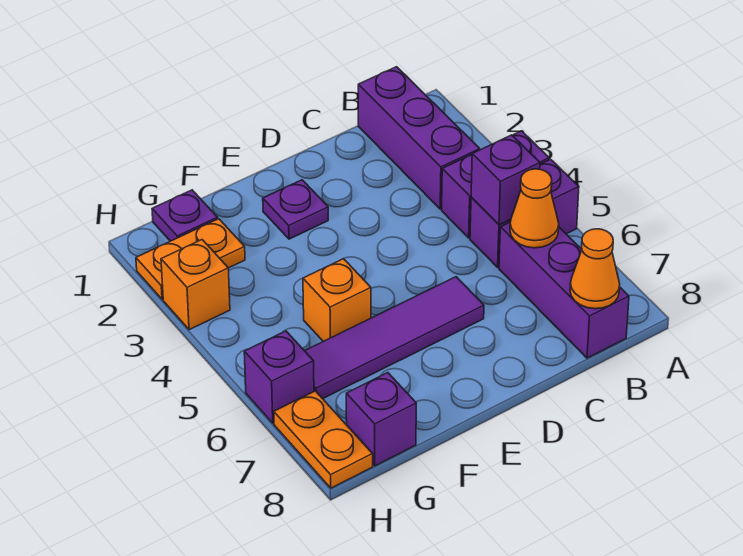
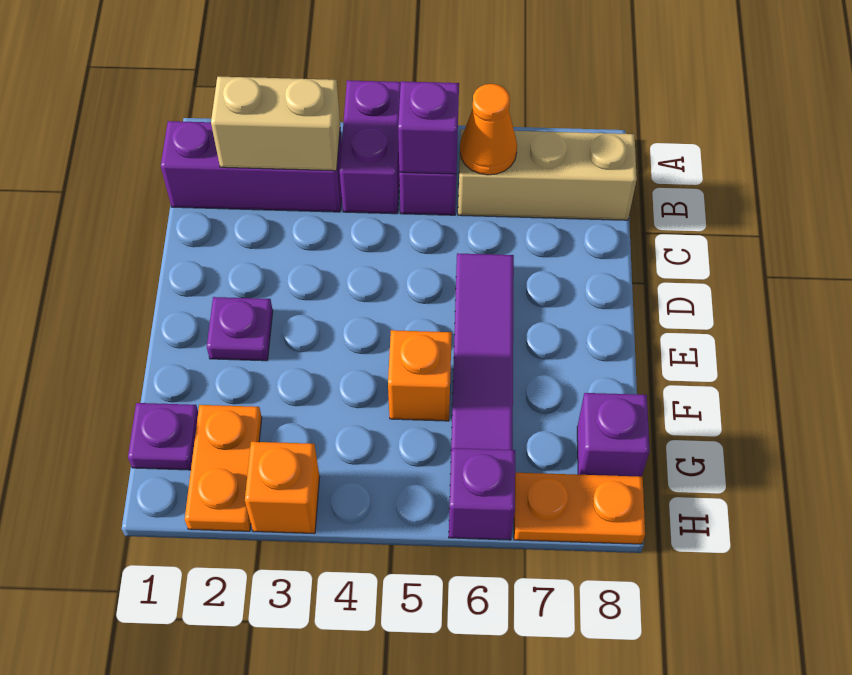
none -> tan 1x2 brick [211,77,340,171]
purple 1x3 brick [499,222,629,358] -> tan 1x3 brick [458,129,637,220]
orange 1x1 cone [570,229,620,309] -> none

